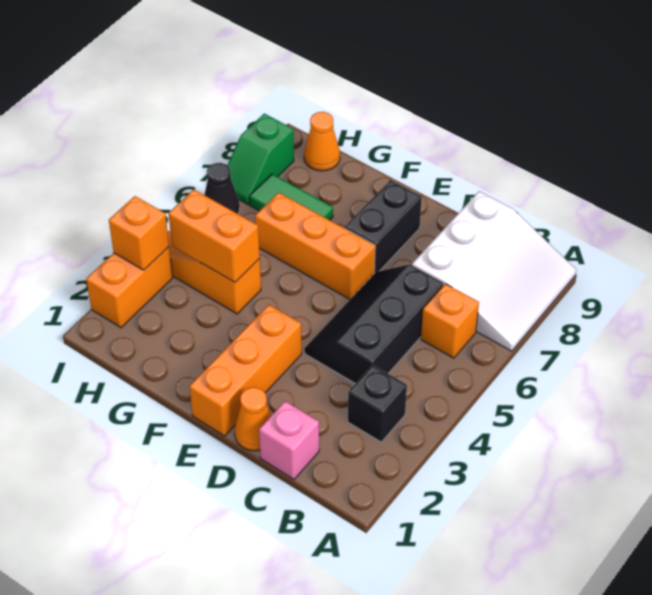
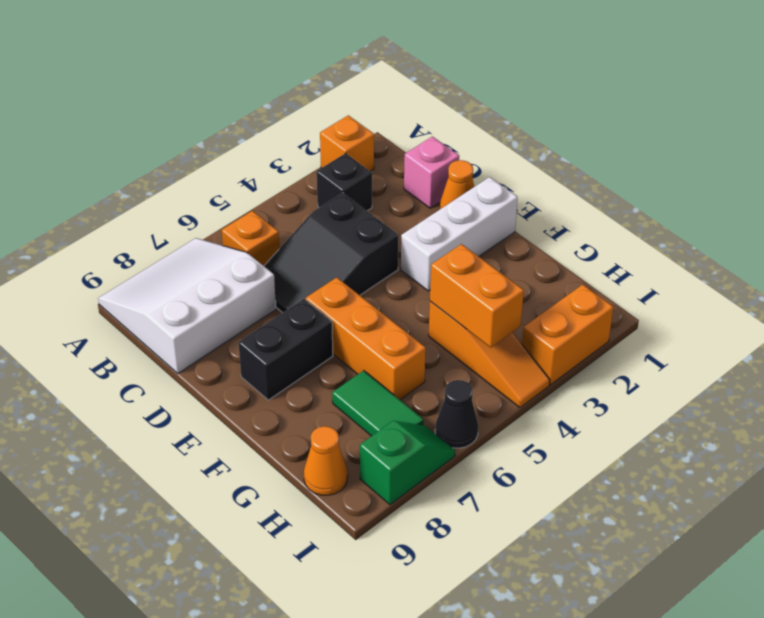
black 2x3 slope [304,264,444,384] -> black 2x3 slope turned to [264,193,398,313]
orange 1x3 brick [189,305,302,436] -> white 1x3 brick [401,177,518,291]
orange 1x1 brick [109,196,169,270] -> orange 1x1 brick moved to [320,115,374,171]

